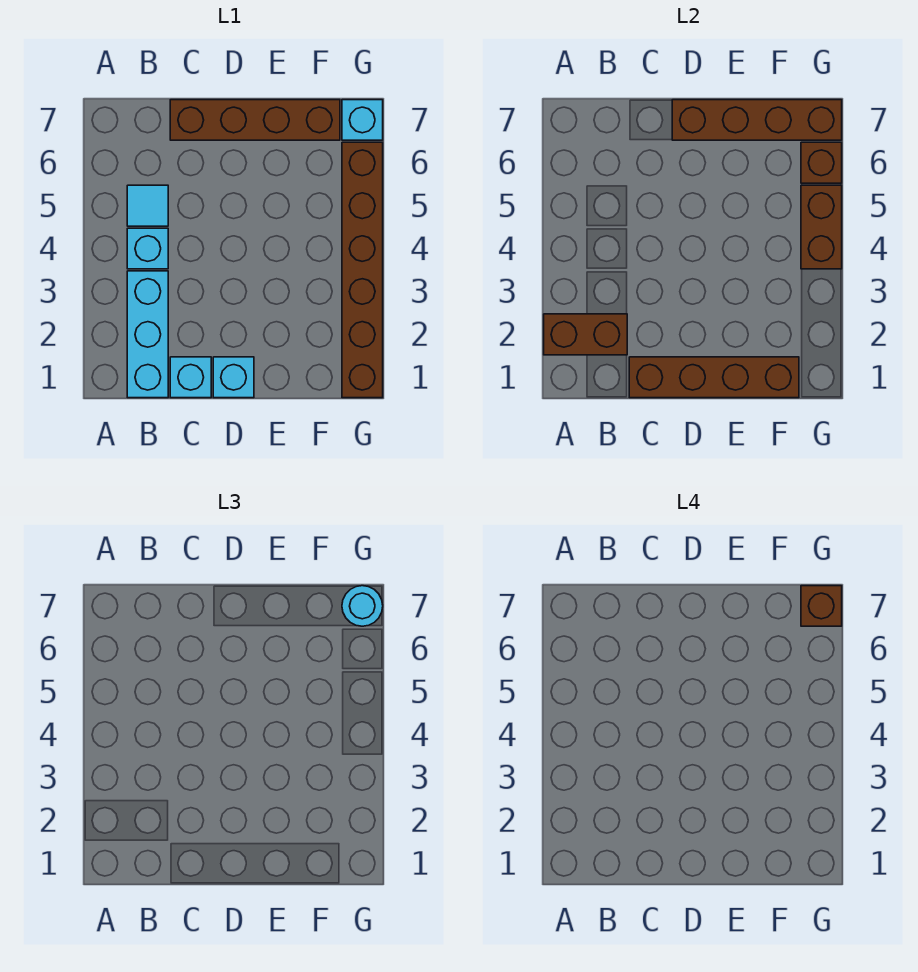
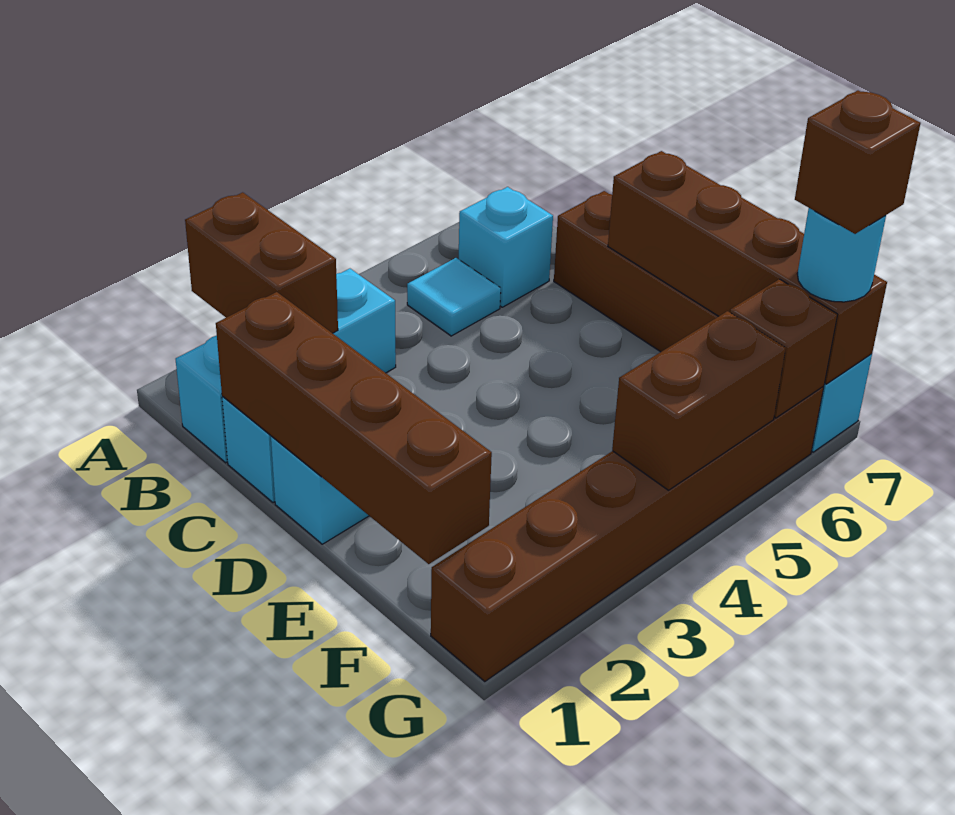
cyan 1x1 brick [127,228,168,269] -> cyan 1x1 brick moved to [459,187,553,307]

